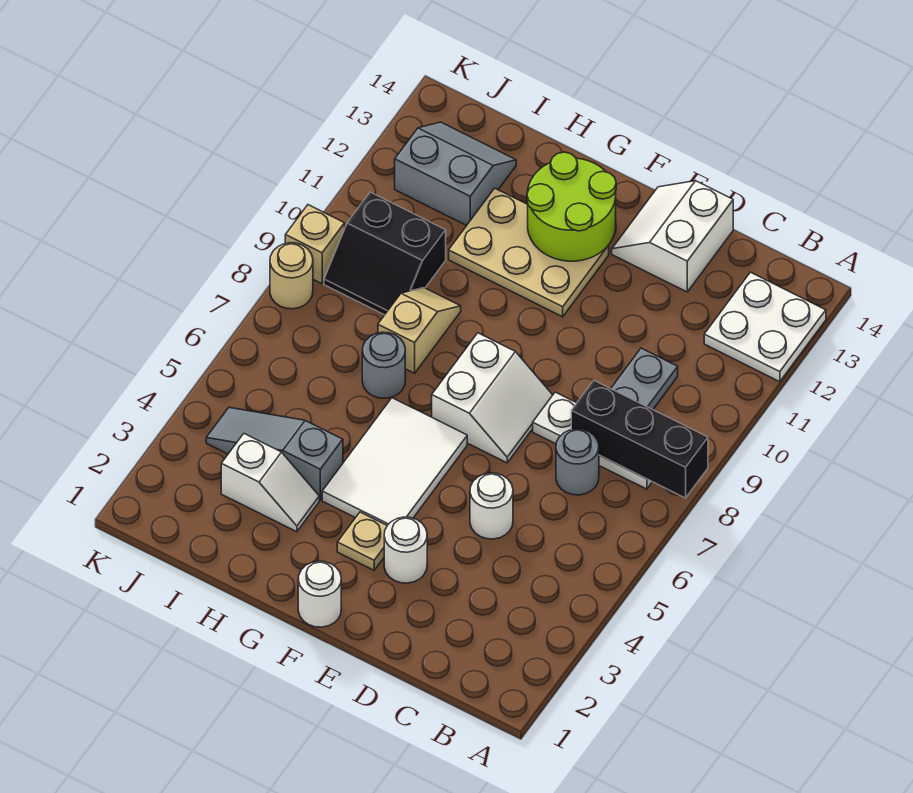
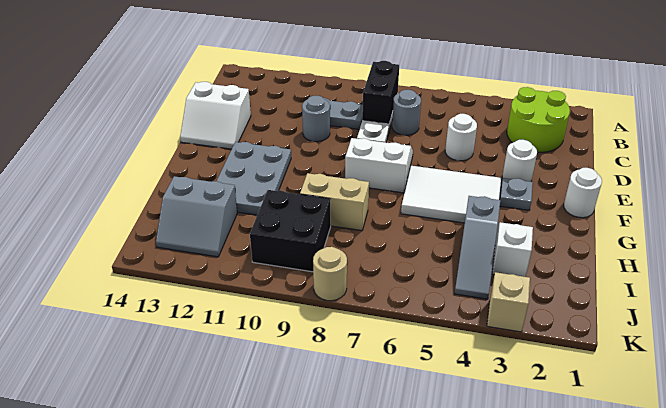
black 1x3 brick [571,381,708,498] -> black 1x2 brick [362,61,399,124]
white 2x2 plate [704,272,826,382] -> none
tan 1x1 plate [337,512,387,570] -> grey 1x1 plate [500,178,533,210]
tan 2x3 plate [449,188,609,317] -> grey 2x3 plate [217,142,291,215]
lime 2x2 round brick [527,152,616,261] -> lime 2x2 round brick moved to [507,87,570,152]
grey 1x1 round brick [362,332,405,398] -> grey 1x1 round brick moved to [302,96,330,142]
tan 1x2 slope [378,288,461,373] -> tan 1x2 brick [300,173,369,231]
black 2x2 slope [324,192,446,315] -> black 2x2 brick [250,190,331,272]
grey 2x2 slope [395,122,516,225] -> grey 2x2 slope turned to [156,176,237,257]
tan 1x1 brick [285,205,345,283] -> tan 1x1 brick moved to [487,272,530,332]

